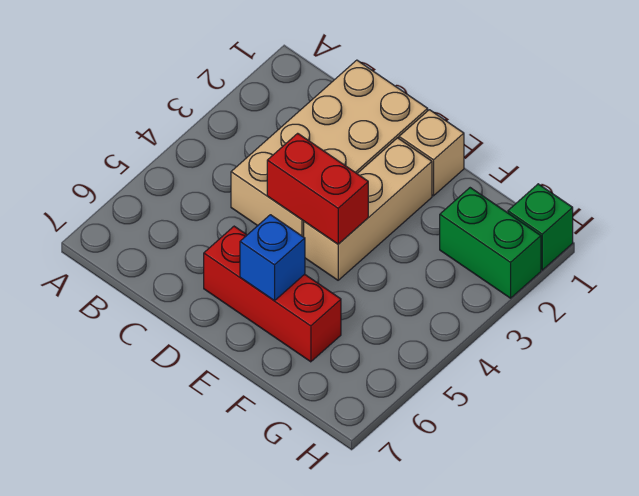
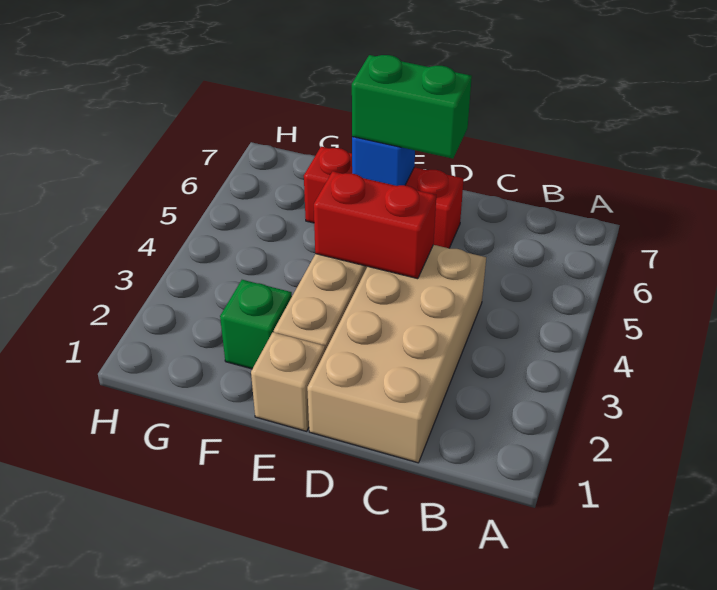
green 1x2 brick [440,188,541,298] -> green 1x2 brick moved to [352,55,472,159]
green 1x1 brick [508,184,573,270] -> green 1x1 brick moved to [220,280,292,369]

